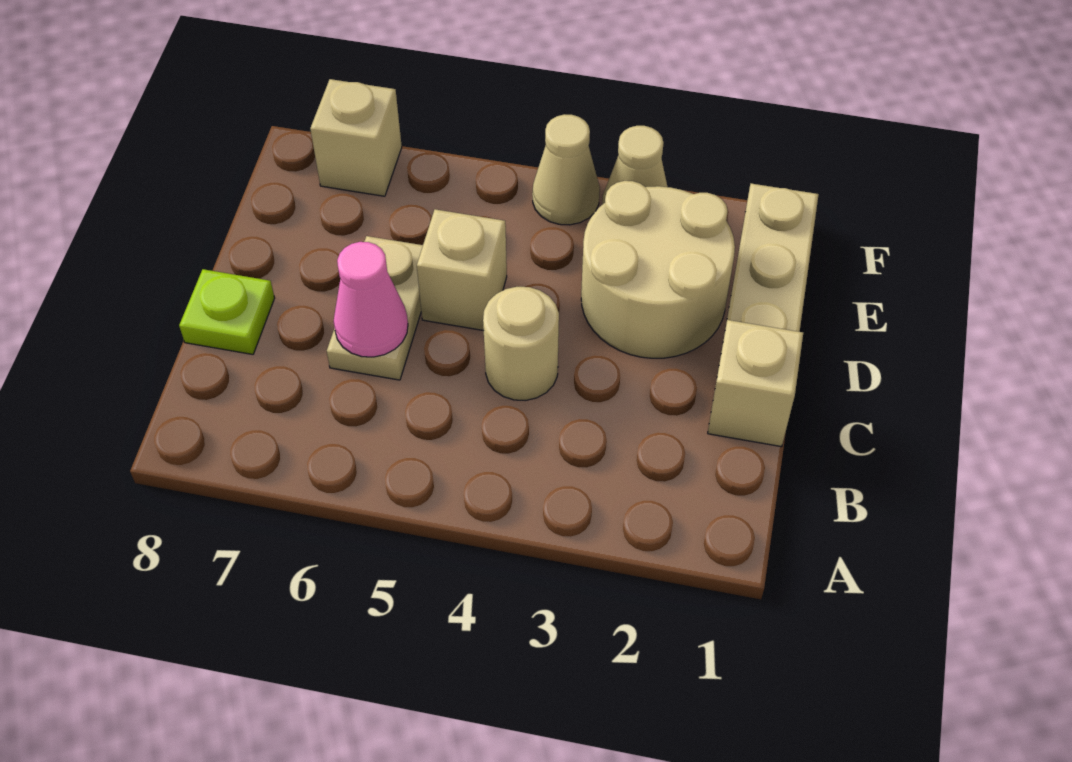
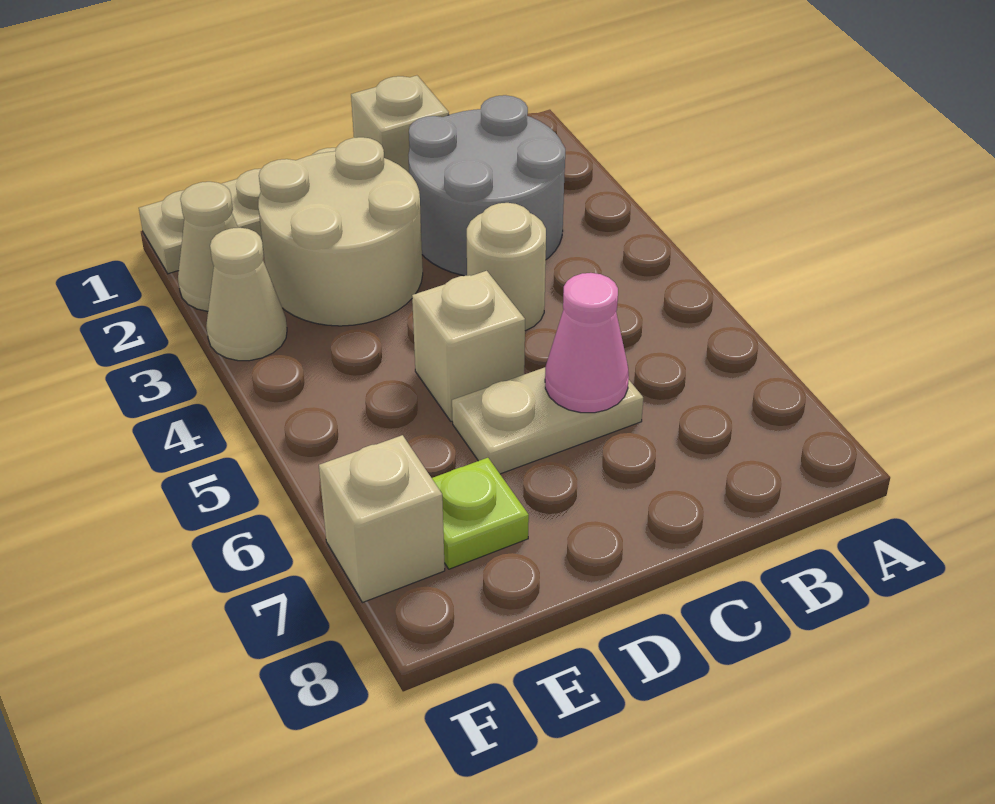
none -> grey 2x2 round brick [408,95,565,276]
lime 1x1 plate [179,269,275,354] -> lime 1x1 plate moved to [432,458,529,569]
tan 1x1 cone [532,114,600,225] -> tan 1x1 cone moved to [178,182,238,311]

